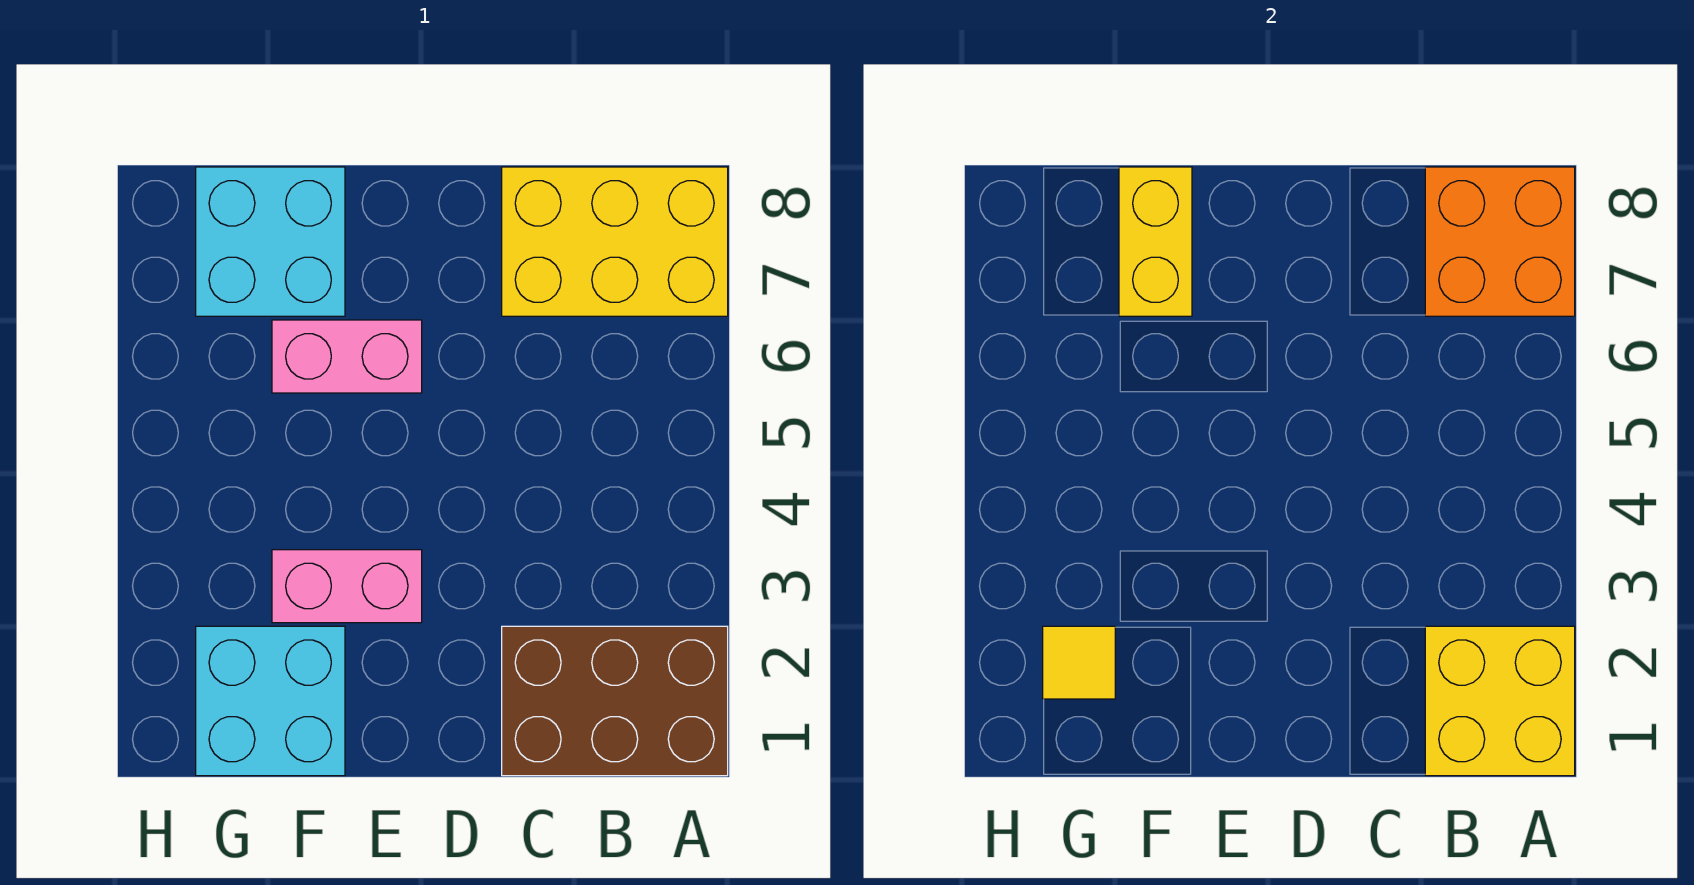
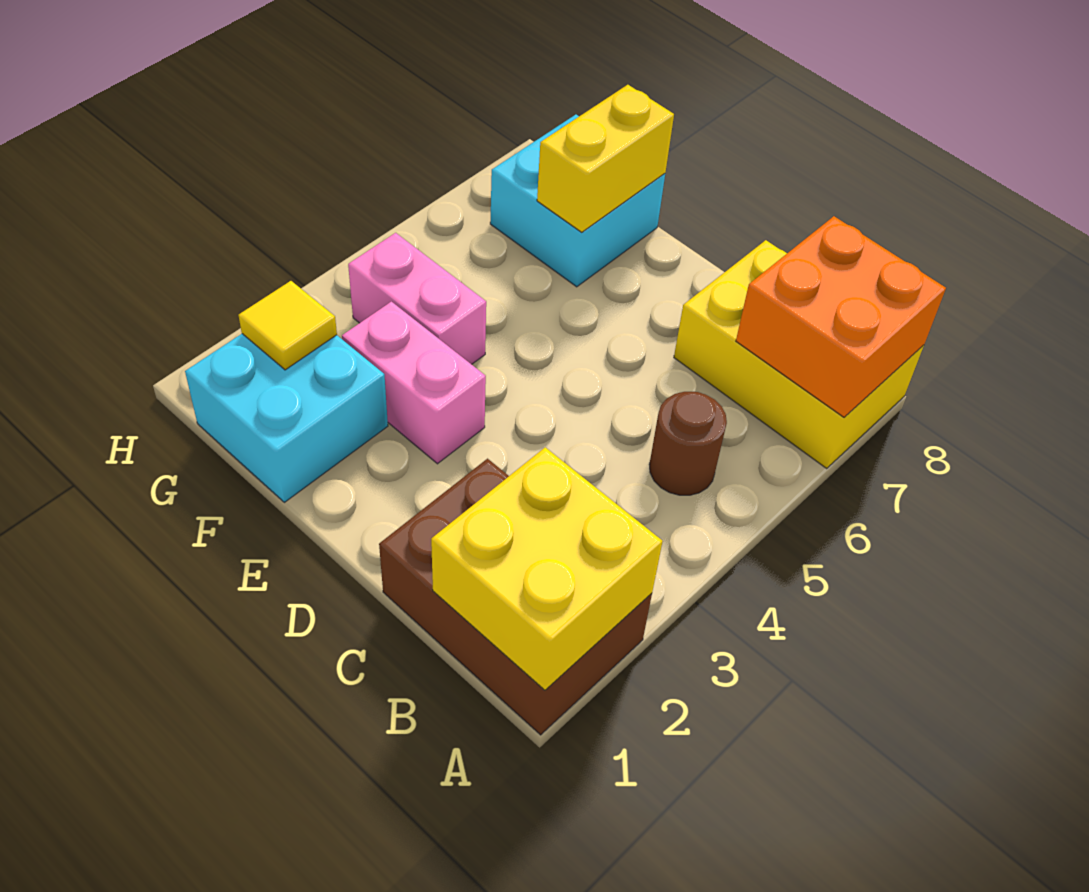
none -> brown 1x1 round brick [649,392,727,495]
pink 1x2 brick [272,320,422,393] -> pink 1x2 brick moved to [348,233,486,364]

